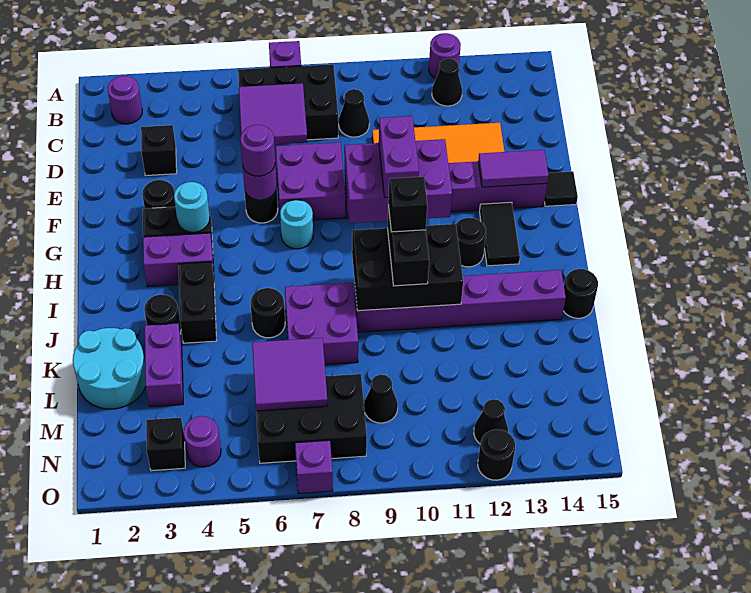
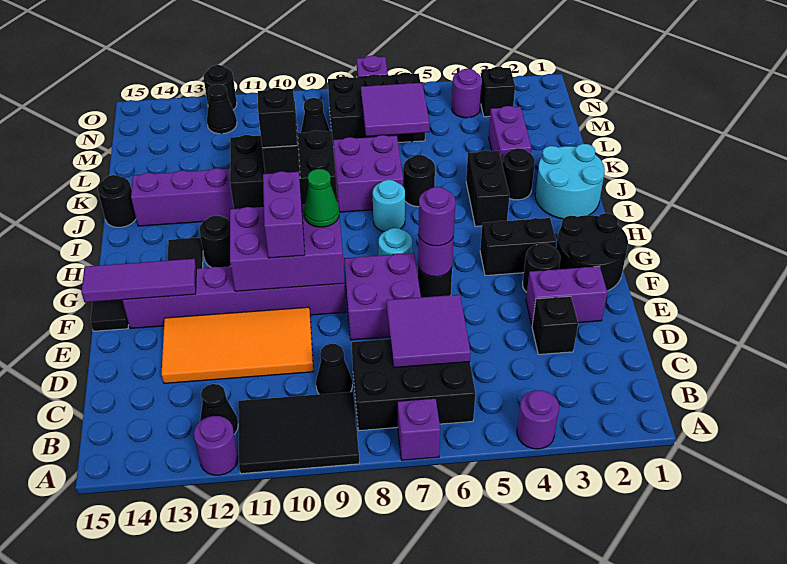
none -> black 2x3 tile [238,392,359,474]
purple 1x1 round brick [108,76,142,124] -> purple 1x1 round brick moved to [517,390,559,449]
none -> black 2x2 round brick [556,213,628,291]
purple 1x2 tile [478,150,549,187] -> purple 1x3 tile [81,259,196,302]
cyan 1x1 round brick [174,182,210,232] -> cyan 1x1 round brick moved to [373,180,405,232]
none -> green 1x1 cone [304,169,339,227]
purple 1x2 brick [143,233,214,287] -> purple 1x2 brick moved to [526,266,607,325]
cyan 2x2 round brick [73,328,146,409] -> cyan 2x2 round brick moved to [535,144,605,219]

